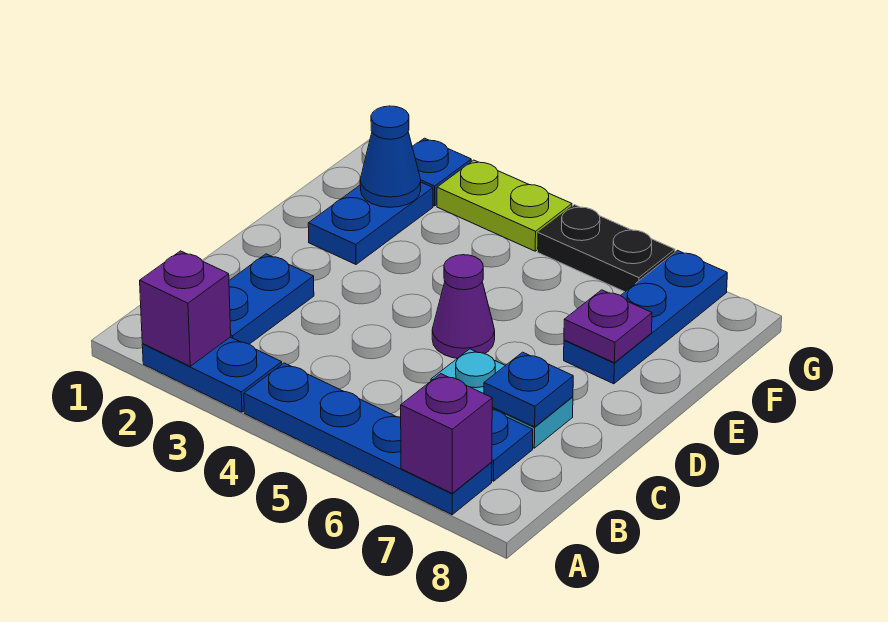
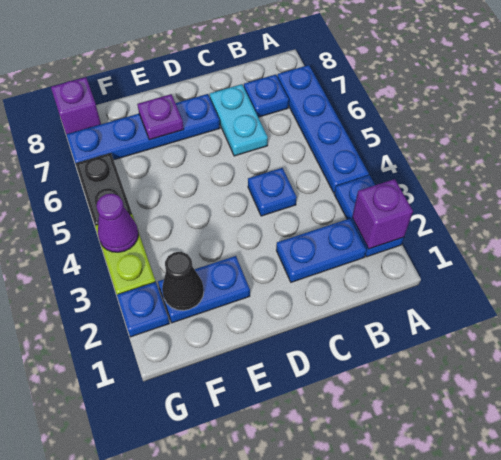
purple 1x1 brick [401,374,492,493] -> purple 1x1 brick moved to [51,77,101,134]
blue 1x1 plate [484,352,573,427] -> blue 1x1 plate moved to [248,168,297,216]
purple 1x1 cone [432,255,495,358] -> purple 1x1 cone moved to [97,194,138,252]
blue 1x3 plate [564,250,727,384] -> blue 1x4 plate [66,94,220,163]
blue 1x1 cone [360,106,421,207] -> black 1x1 cone [162,252,204,311]

